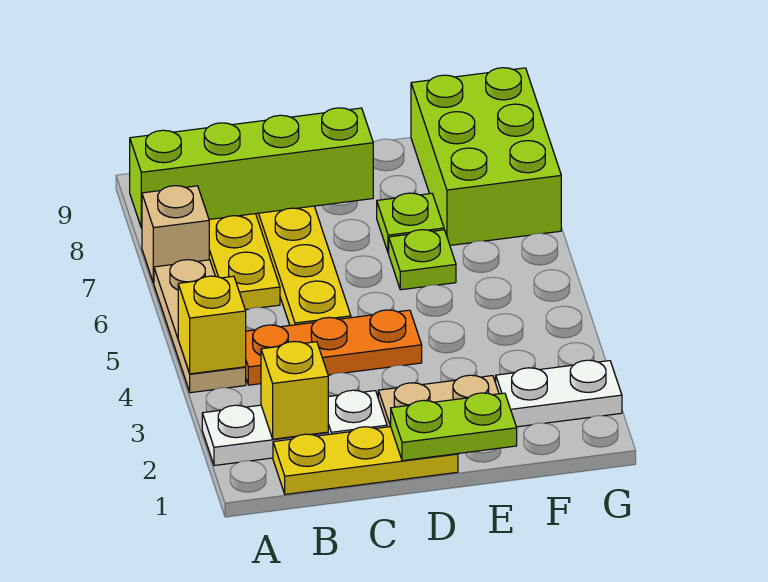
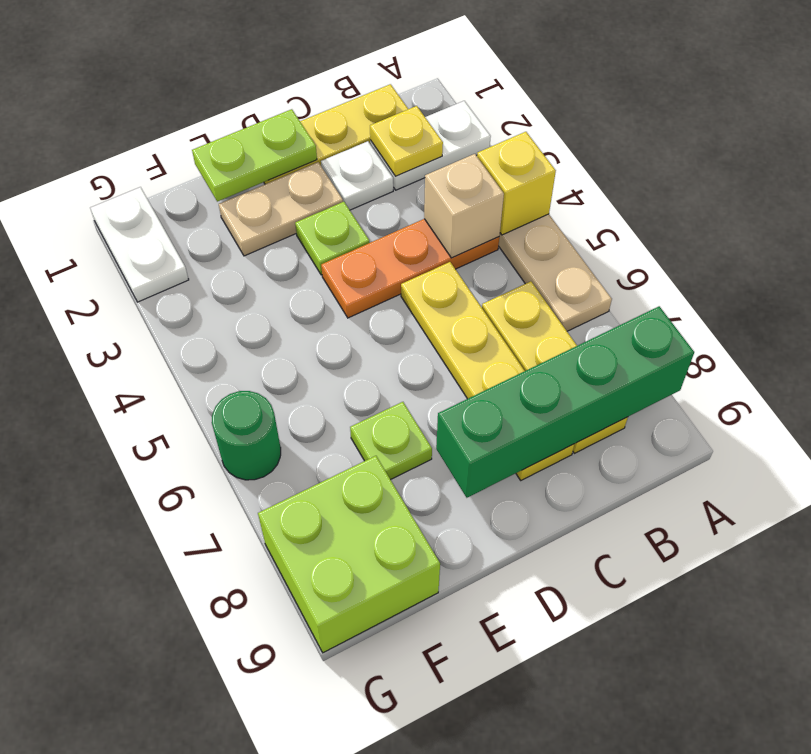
tan 1x1 brick [142,186,209,283] -> tan 1x1 brick moved to [424,154,504,258]
lime 1x4 brick [130,108,373,228] -> green 1x4 brick [436,306,694,498]
yellow 1x1 brick [261,341,328,439] -> yellow 1x1 plate [370,106,443,176]
lime 1x1 plate [389,230,456,290] -> lime 1x1 plate moved to [295,202,370,275]
white 1x2 plate [496,360,622,427] -> white 1x2 plate turned to [90,187,189,302]
lime 2x3 brick [411,68,561,245] -> lime 2x2 brick [258,456,440,653]
none -> green 1x1 round brick [212,391,281,480]

